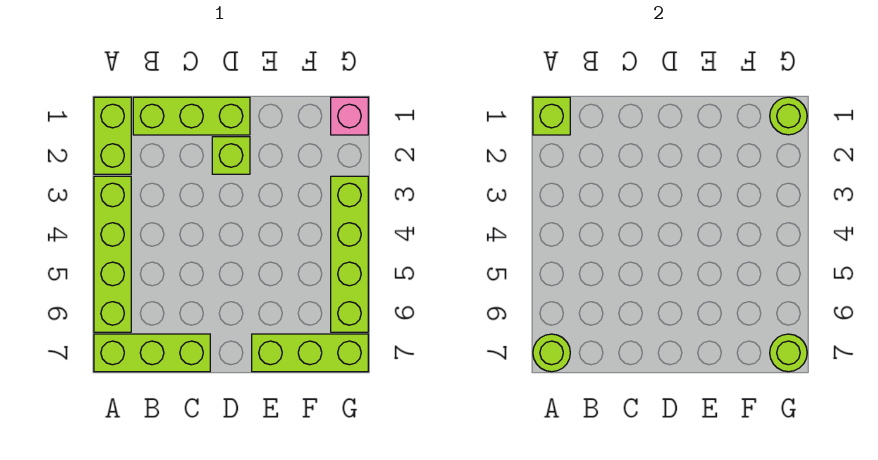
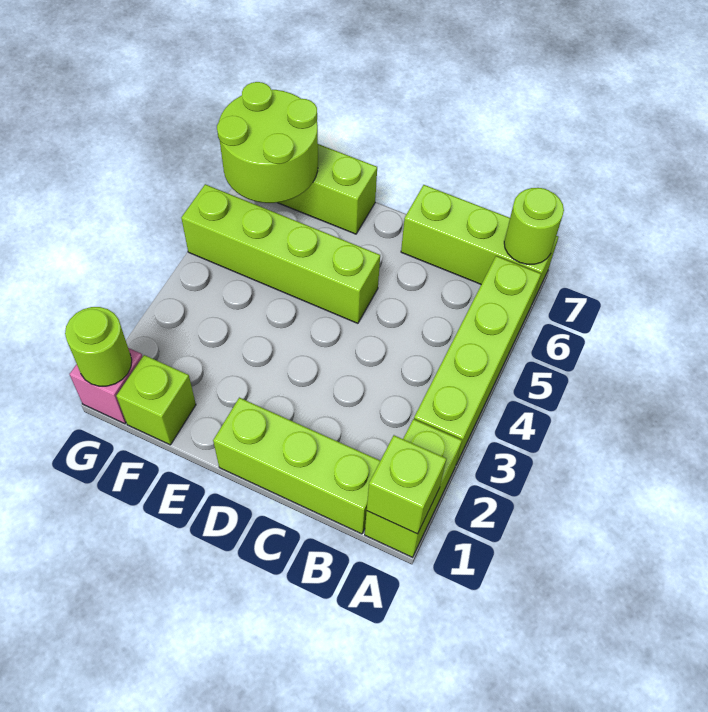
lime 1x1 brick [212,137,250,174] -> lime 1x1 brick moved to [116,355,196,445]
lime 1x4 brick [331,176,368,332] -> lime 1x4 brick turned to [181,184,380,323]
lime 1x1 round brick [770,334,807,372] -> lime 2x2 round brick [217,82,318,203]

